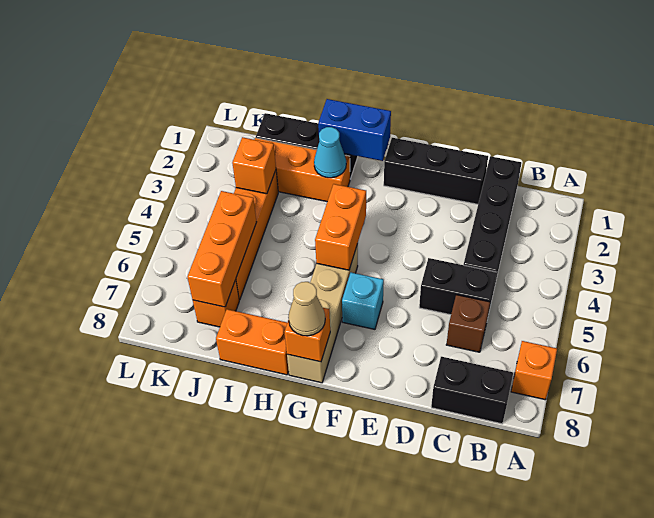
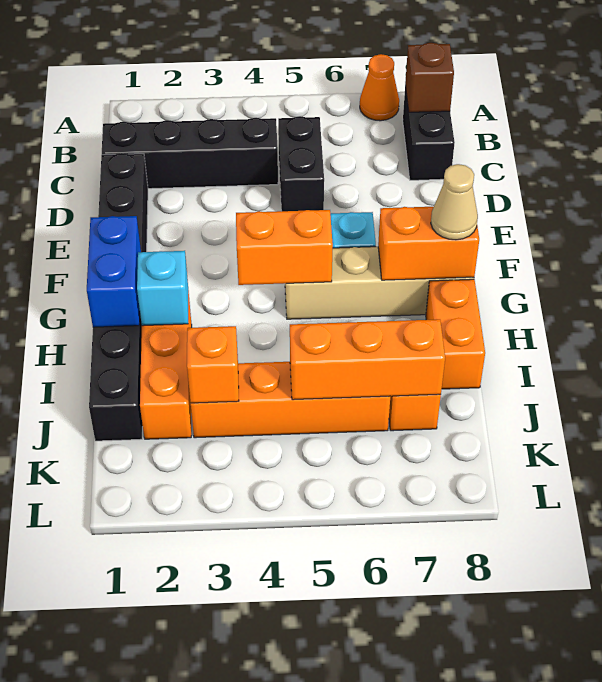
orange 1x1 brick [511,341,557,400] -> orange 1x1 cone [360,54,399,121]
brown 1x1 brick [446,295,490,352] -> brown 1x1 brick moved to [405,43,454,112]
orange 1x1 brick [285,308,330,362] -> orange 1x2 brick [378,207,479,280]
cyan 1x1 cone [314,127,346,178] -> cyan 1x1 brick [137,251,188,326]

